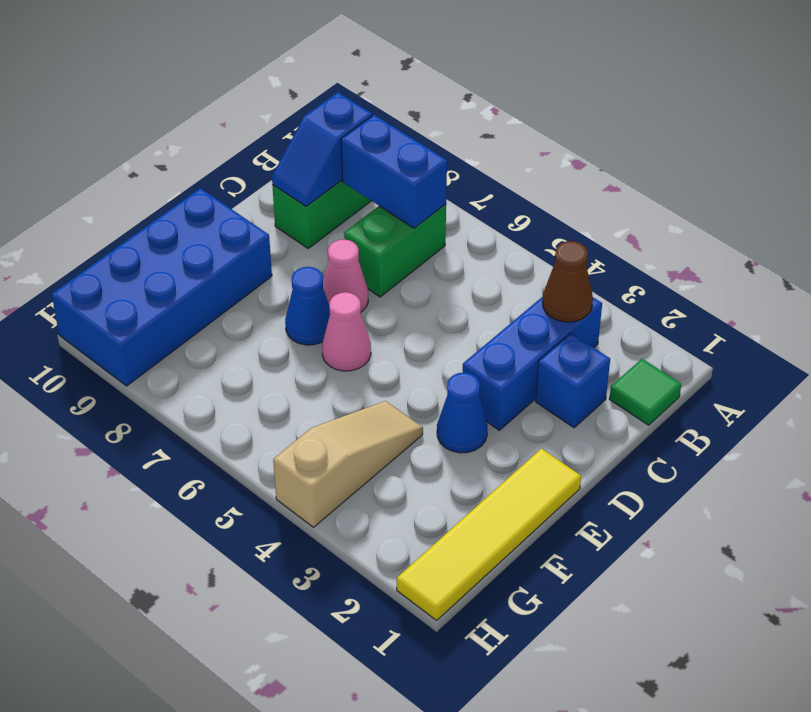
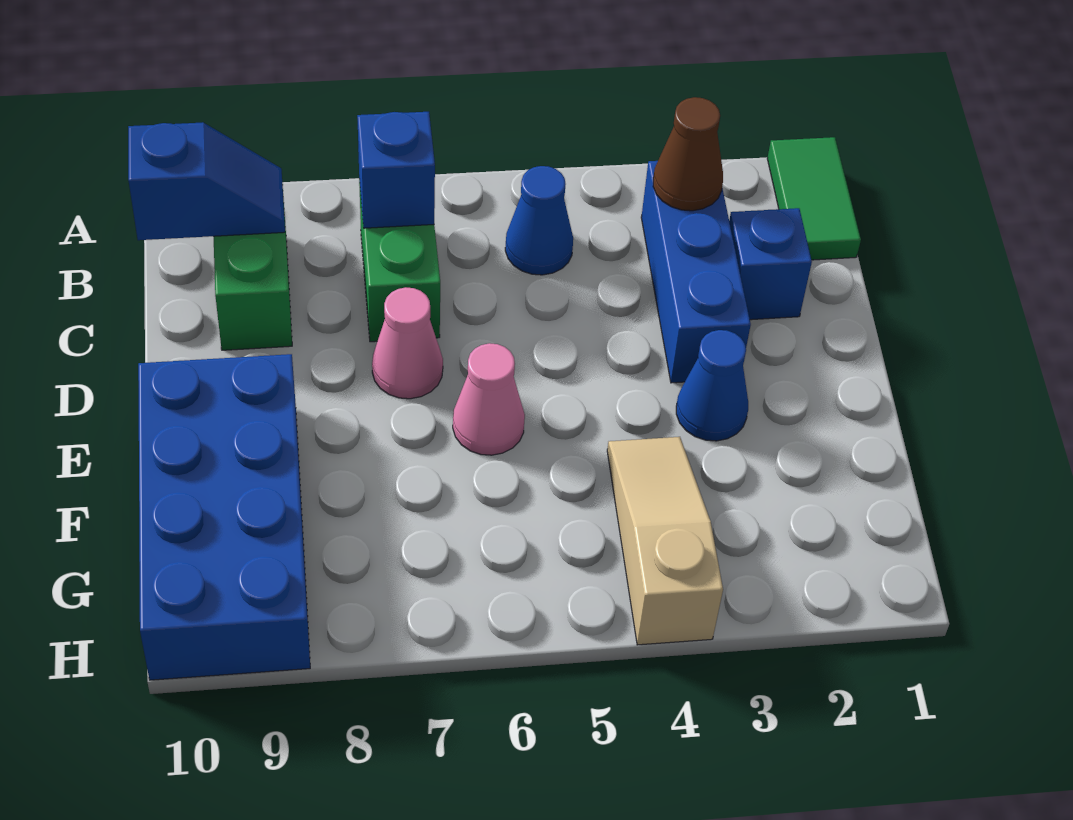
green 1x1 tile [609,359,681,425] -> green 1x2 tile [767,137,861,260]
blue 1x2 brick [341,115,447,228] -> blue 1x1 brick [357,112,435,228]
blue 1x2 slope [272,92,372,206] -> blue 1x2 slope turned to [128,122,285,240]
yellow 1x4 tile [397,449,581,620] -> none
blue 1x1 cone [285,267,330,345] -> blue 1x1 cone moved to [505,166,573,275]

